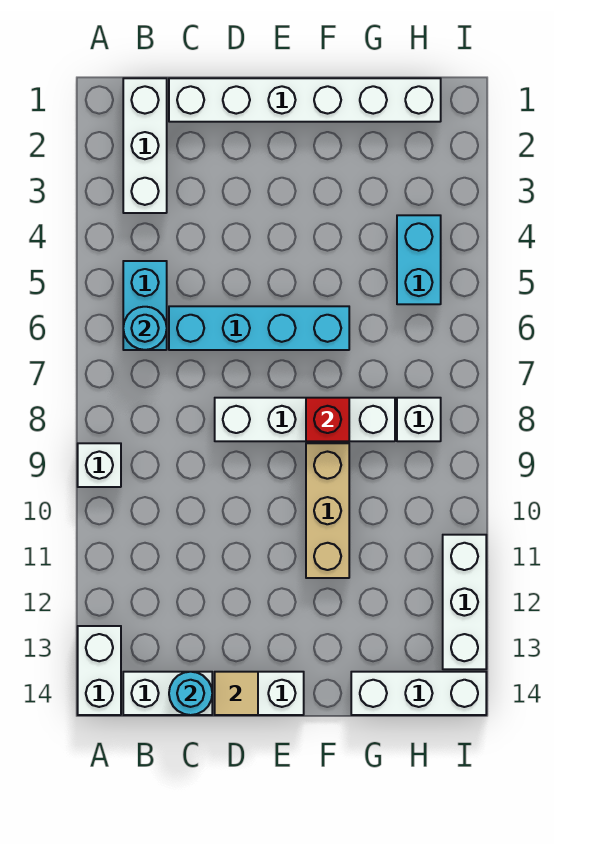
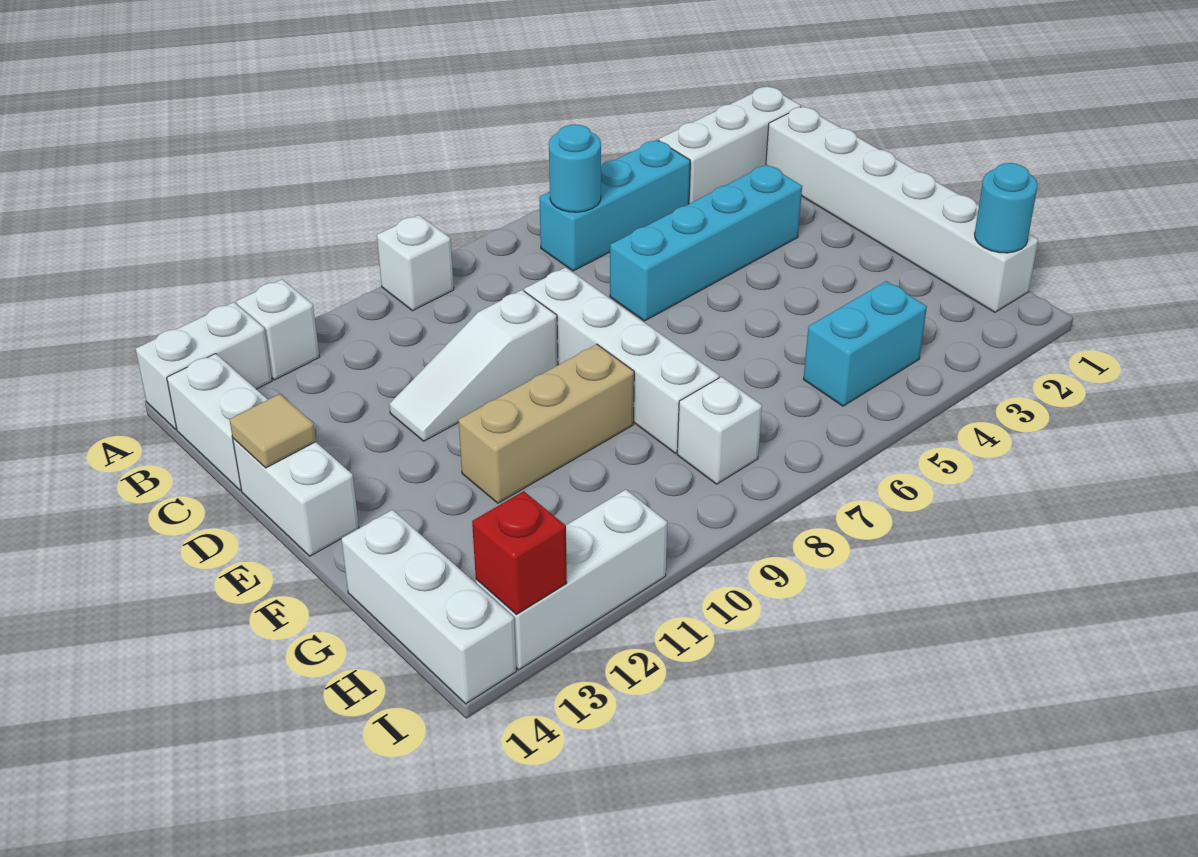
none -> white 1x1 brick [236,280,319,380]
cyan 1x2 brick [123,261,167,350] -> cyan 1x3 brick [539,140,690,271]
cyan 1x4 brick [169,306,349,350] -> cyan 1x4 brick turned to [610,165,802,321]
cyan 1x1 round brick [169,672,212,715] -> cyan 1x1 round brick moved to [975,163,1038,253]
none -> white 1x3 slope [389,290,558,441]
red 1x1 brick [306,398,349,441] -> red 1x1 brick moved to [472,491,567,615]

